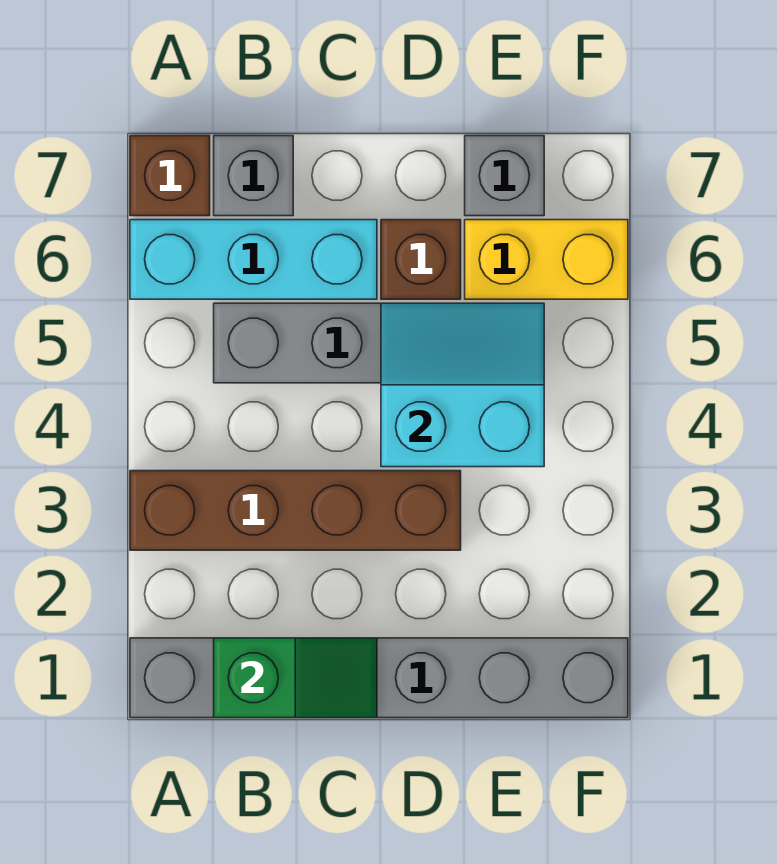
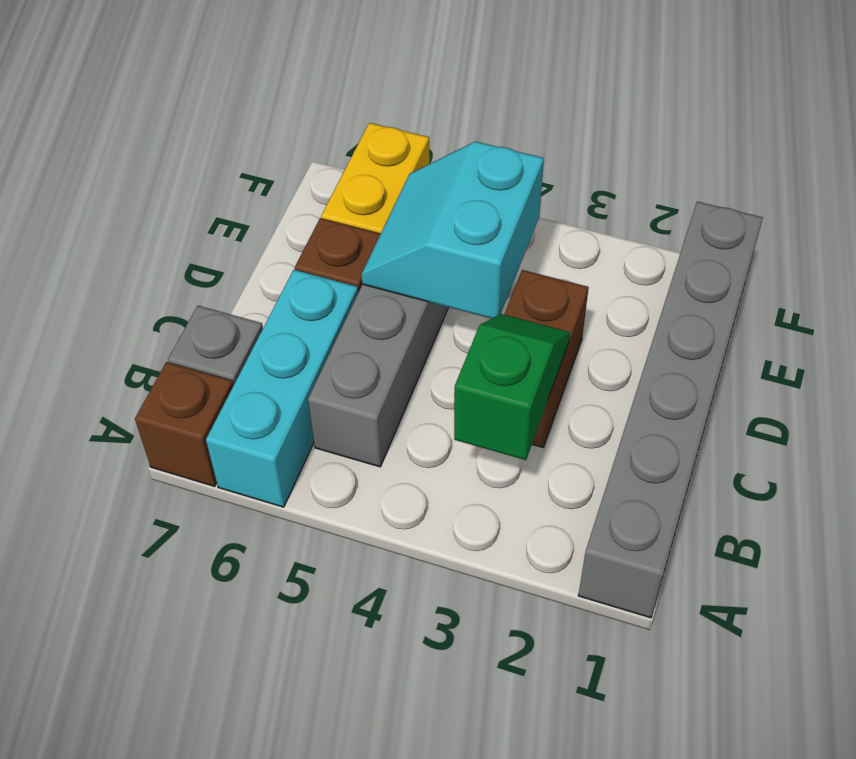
brown 1x4 brick [130,471,461,550] -> brown 1x2 brick [504,270,589,447]
green 1x2 slope [214,638,377,718] -> green 1x2 slope moved to [454,314,570,460]
grey 1x1 brick [465,136,544,216] -> none

